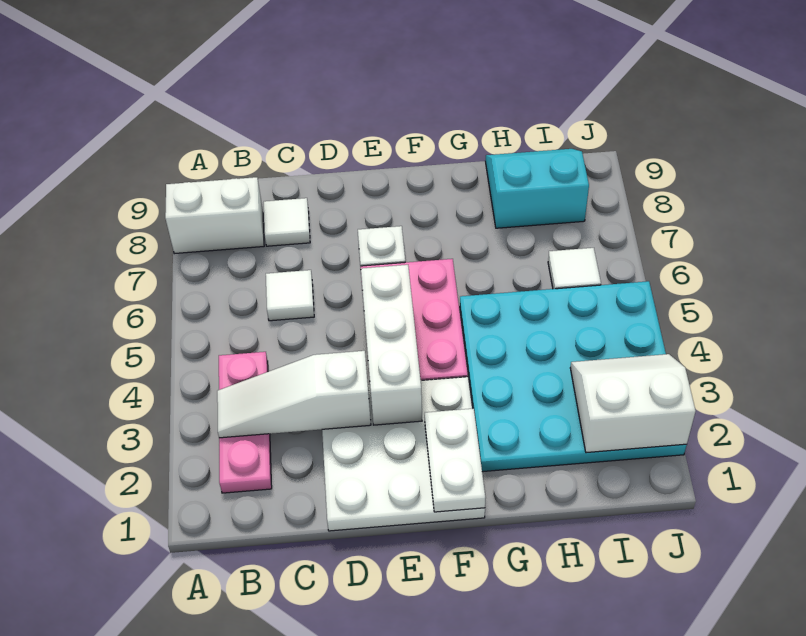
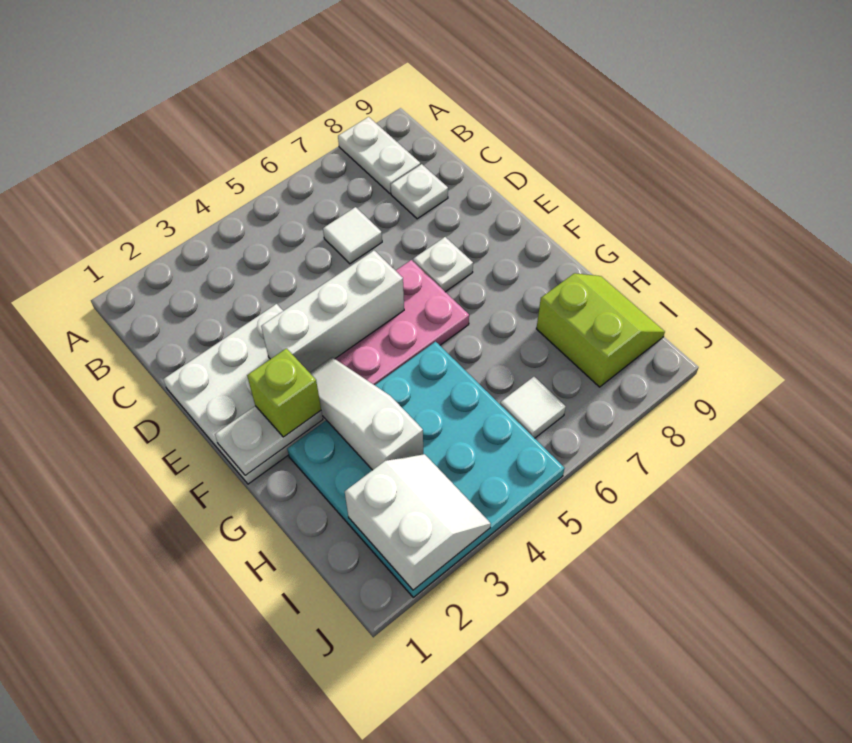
white 1x2 brick [165,177,264,254] -> white 1x2 plate [338,117,420,193]
pink 1x3 plate [219,352,272,493] -> none
white 1x3 slope [217,351,371,438] -> white 1x3 slope moved to [310,357,423,470]
white 1x1 tile [264,198,310,246] -> white 1x1 plate [391,164,448,219]
none -> lime 1x1 brick [247,348,321,437]
cyan 2x2 slope [485,149,589,228] -> lime 2x2 slope [536,273,665,387]

